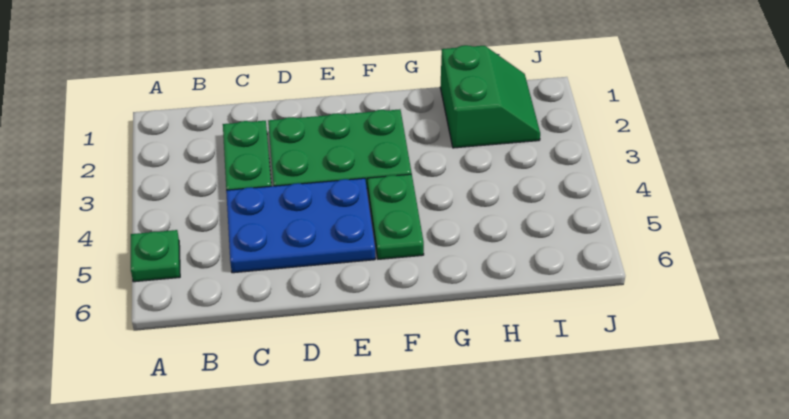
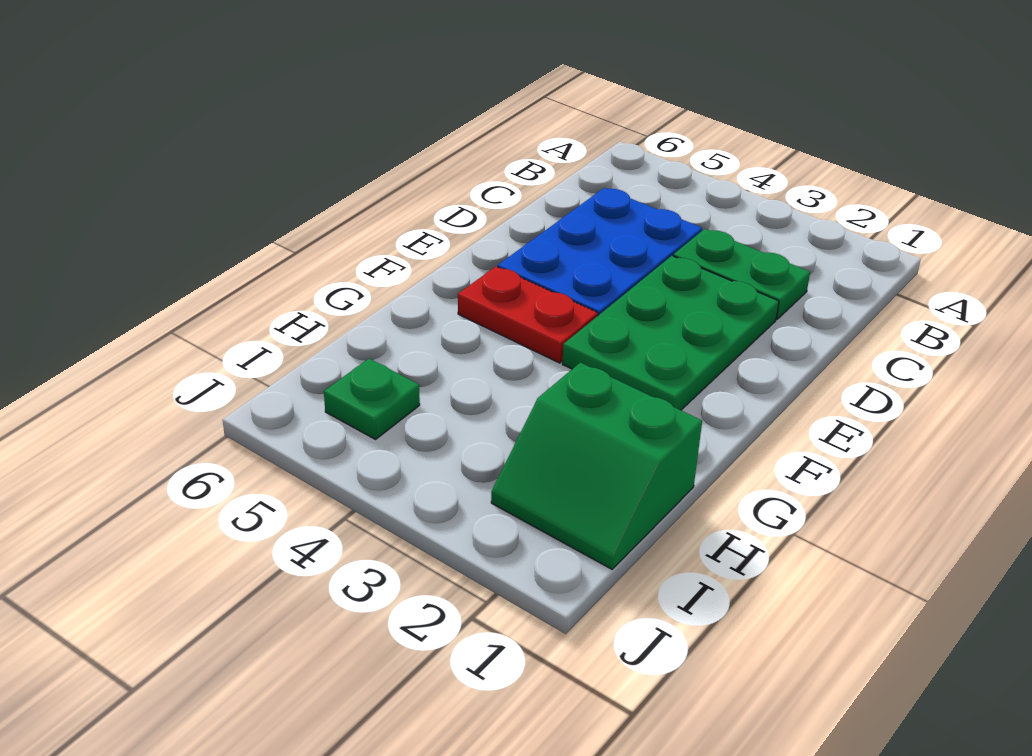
green 1x1 plate [131,230,180,282] -> green 1x1 plate moved to [324,359,420,439]
green 1x2 plate [367,174,424,259] -> red 1x2 plate [458,267,598,363]

